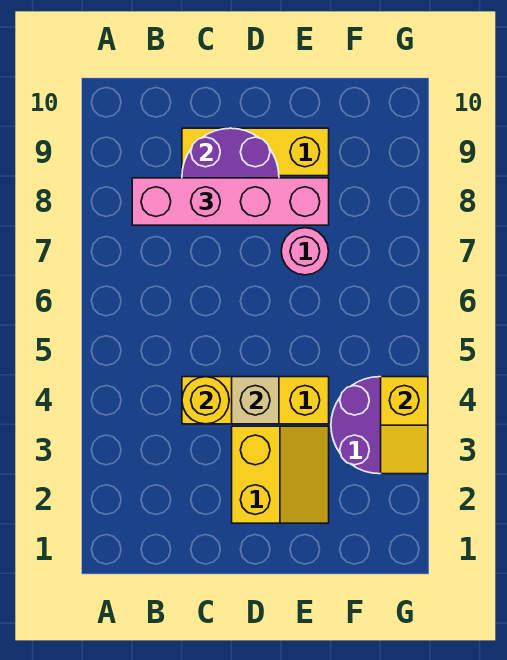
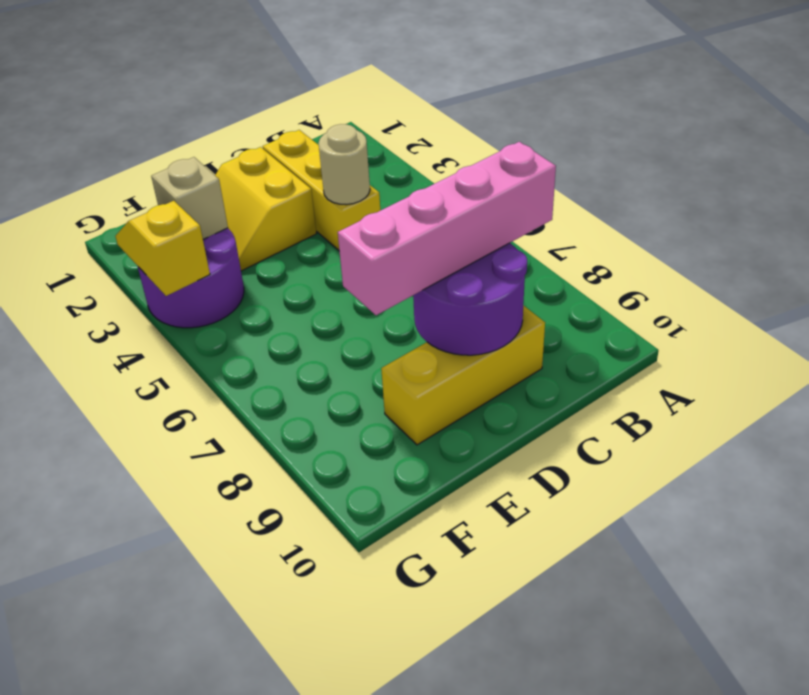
yellow 1x3 brick [182,377,329,424] -> yellow 1x3 brick turned to [263,130,380,250]
yellow 1x1 round brick [182,377,229,424] -> tan 1x1 round brick [319,124,370,205]
tan 1x1 brick [232,377,279,424] -> tan 1x1 brick moved to [151,157,228,239]
pink 1x1 round brick [281,228,329,275] -> none

